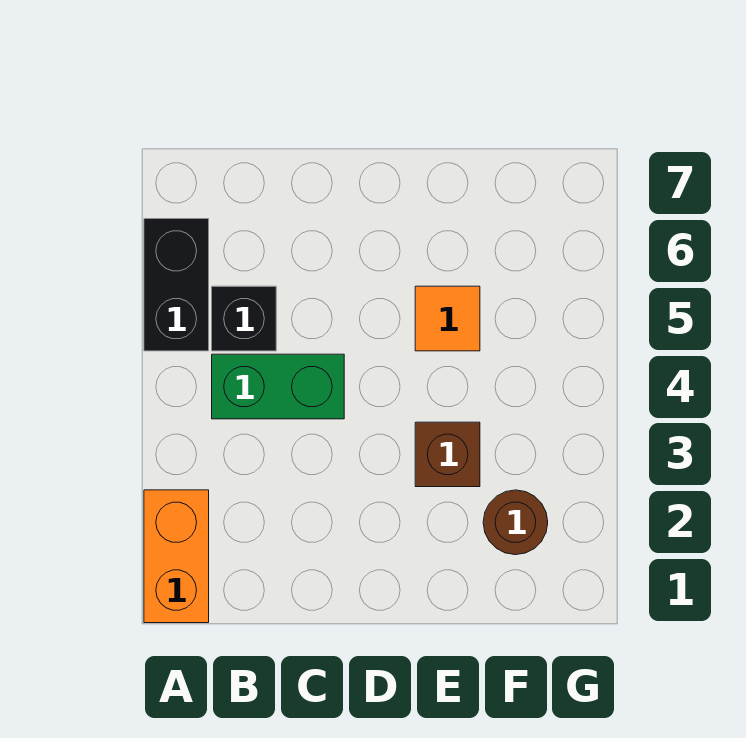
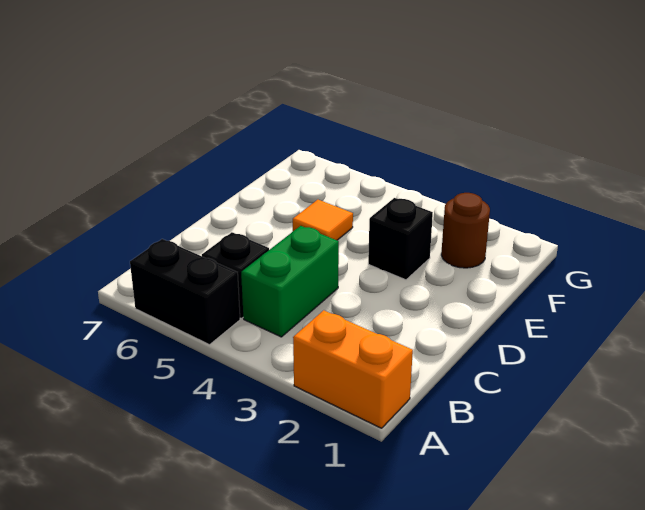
brown 1x1 brick [415,422,480,487] -> black 1x1 brick [368,198,433,280]

